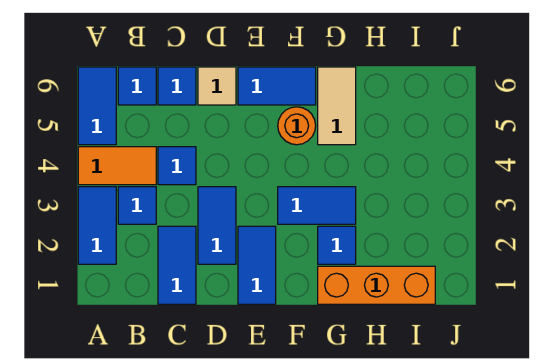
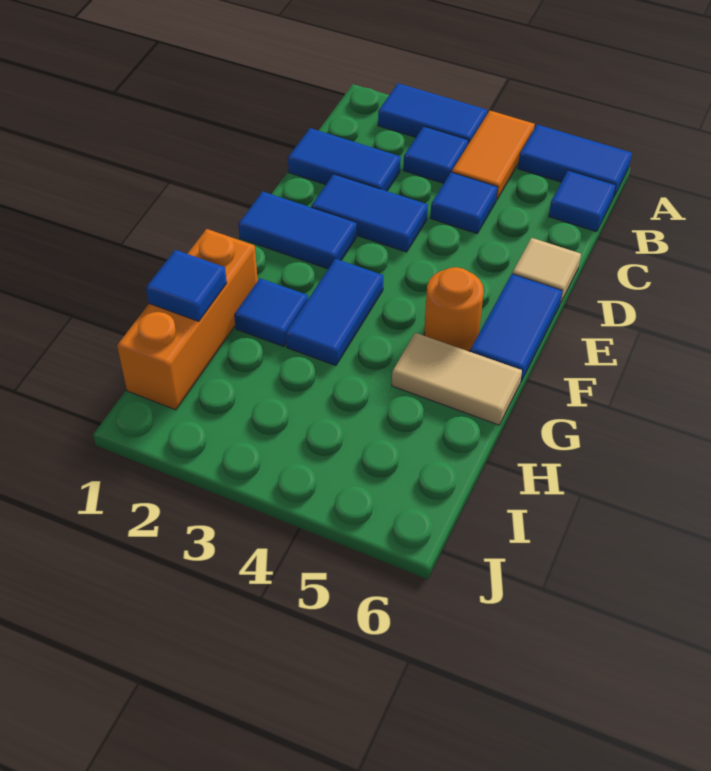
blue 1x1 tile [158,67,196,105] -> blue 1x1 tile moved to [146,250,227,322]

